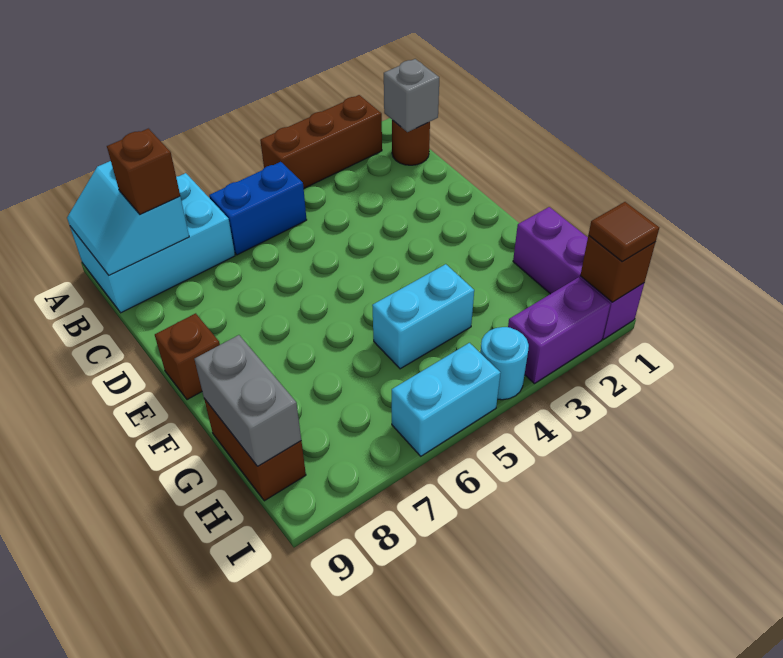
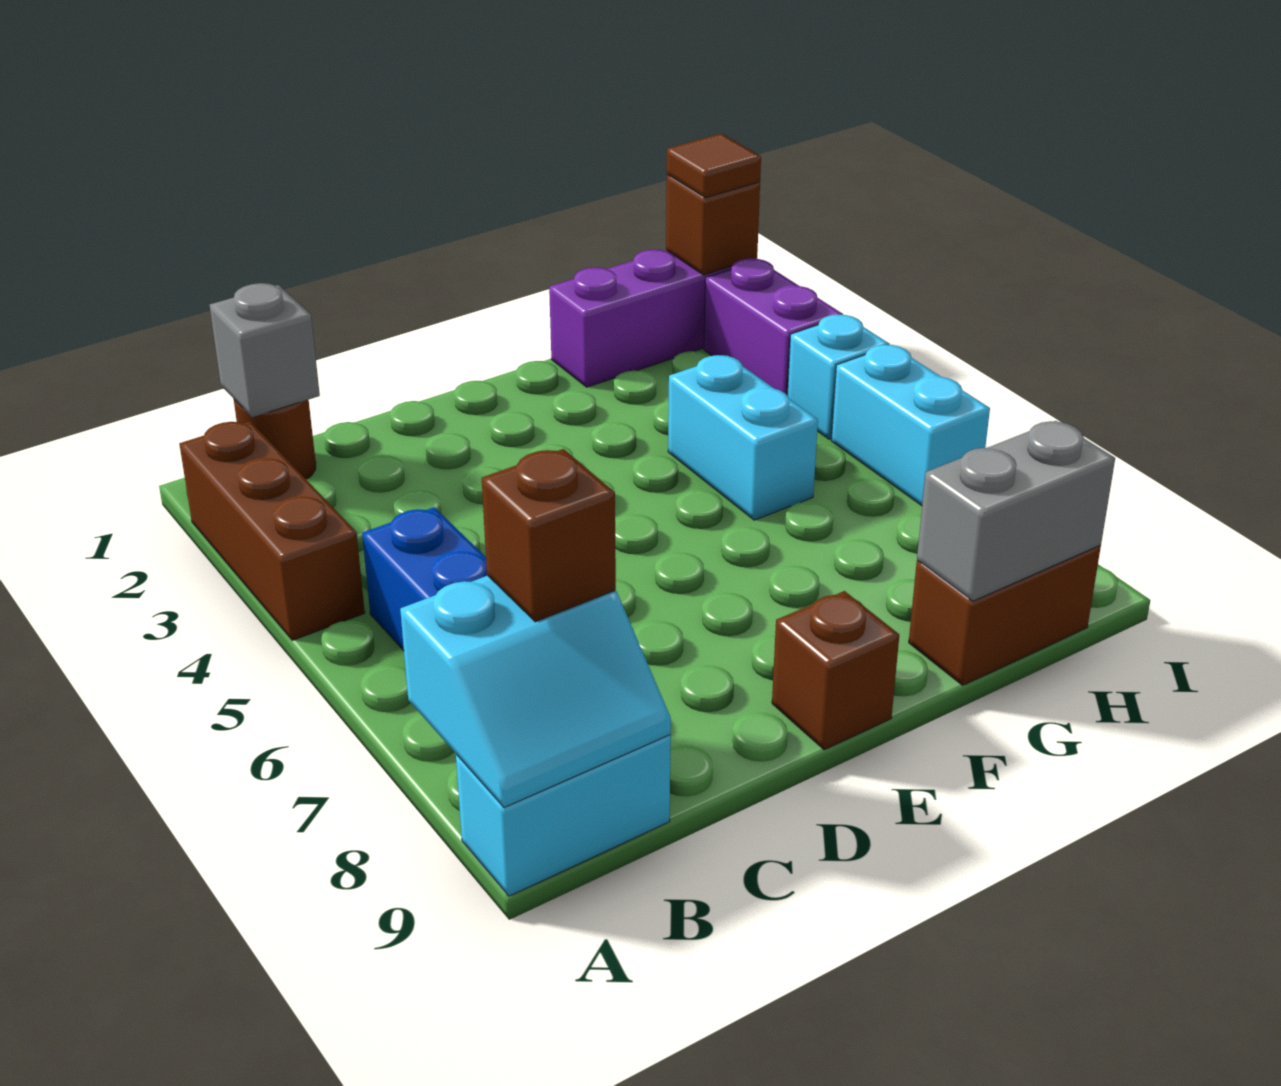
cyan 2x3 brick [70,173,235,313] -> cyan 1x2 brick [456,735,671,896]
cyan 1x1 round brick [480,327,529,400] -> cyan 1x1 brick [787,315,890,439]

